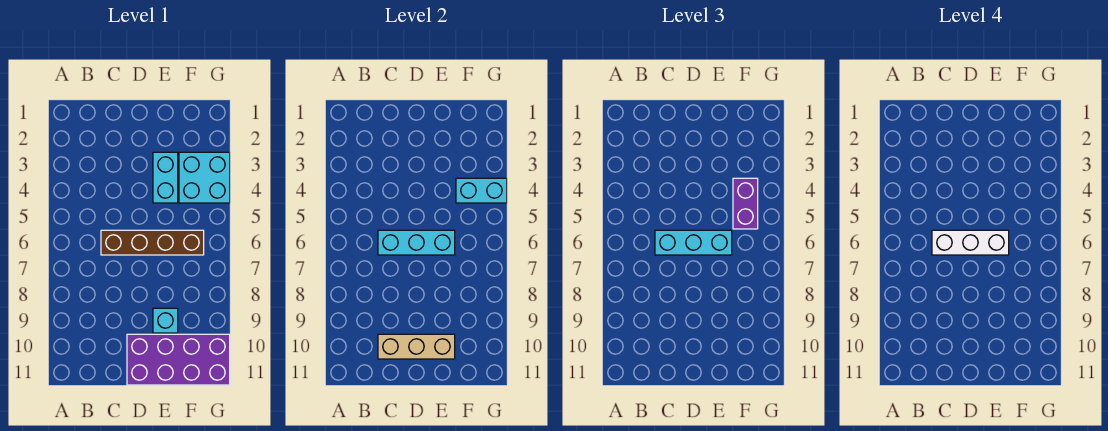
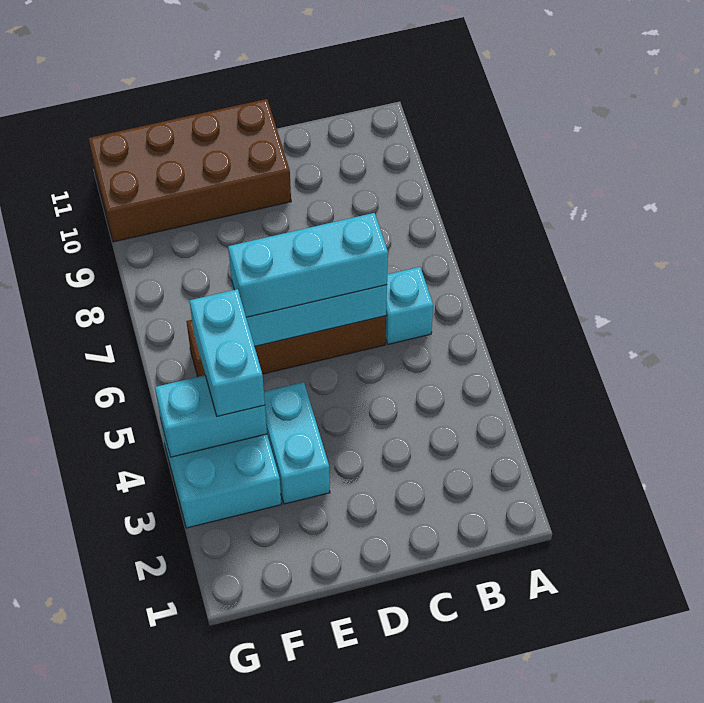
white 1x3 brick [932,230,1009,255] -> none
tan 1x3 brick [378,334,455,359] -> none
purple 2x4 brick [127,334,230,385] -> brown 2x4 brick [89,99,291,242]
cyan 1x1 brick [153,308,178,333] -> cyan 1x1 brick moved to [386,267,433,344]
purple 1x2 brick [733,178,758,229] -> cyan 1x2 brick [190,289,265,416]

